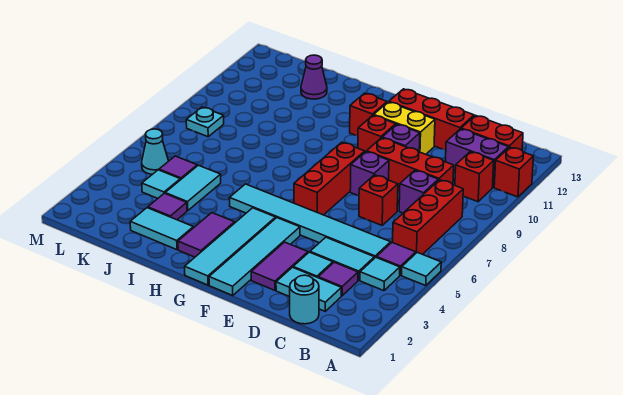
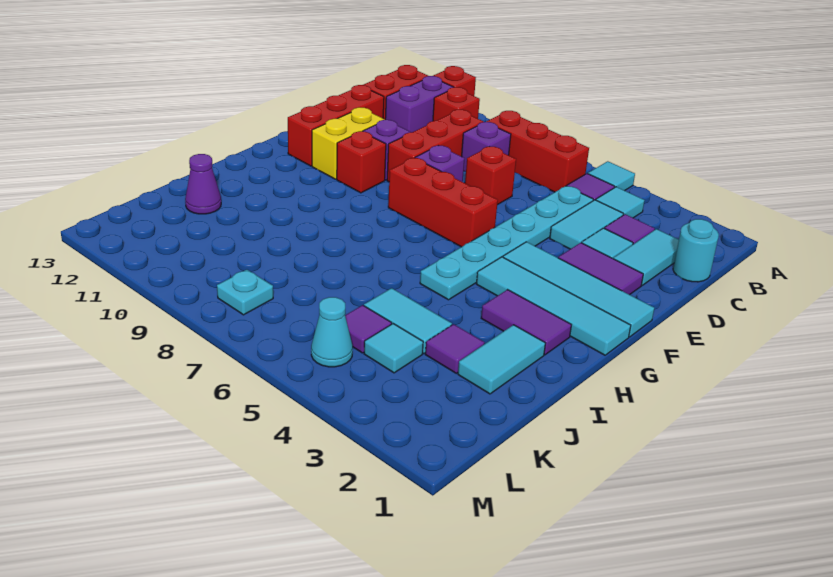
cyan 1x6 tile [229,184,391,258] -> cyan 1x6 plate [420,186,593,300]
red 1x1 brick [350,93,387,136] -> none

